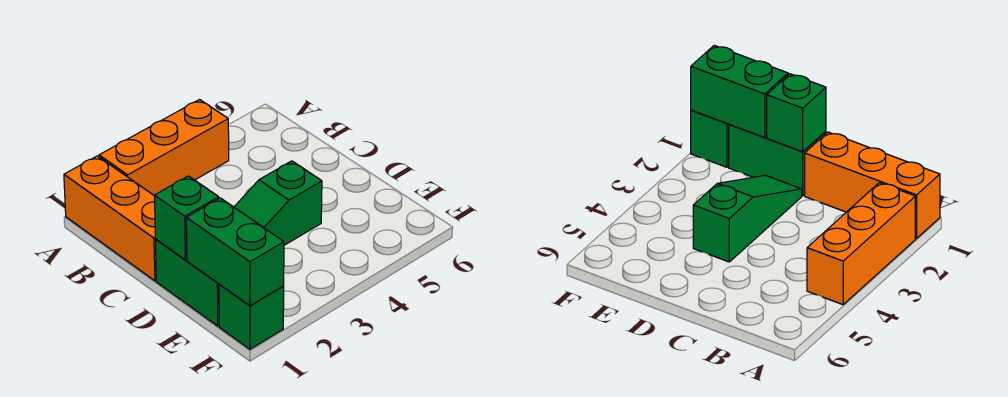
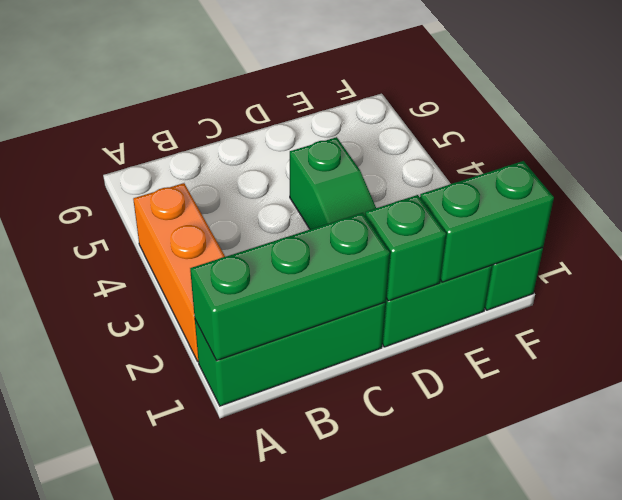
orange 1x3 brick [64,156,156,281] -> green 1x3 brick [195,302,385,406]
none -> green 1x3 brick [190,213,390,361]

